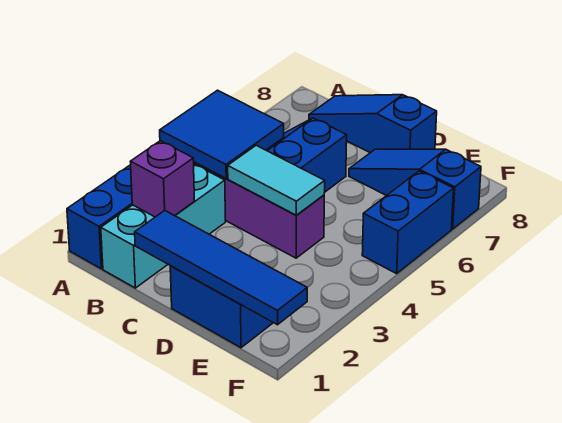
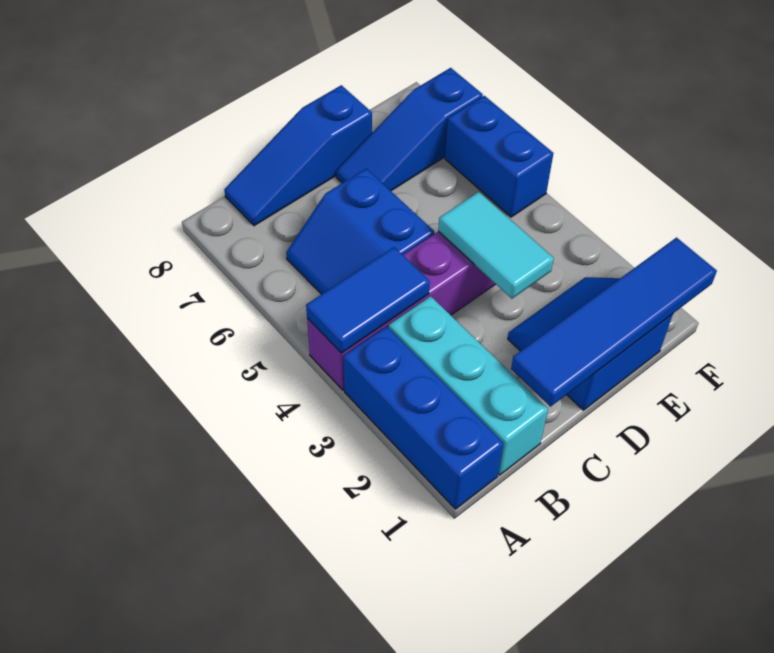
blue 2x2 tile [160,90,284,178] -> blue 1x2 tile [306,247,430,353]
purple 1x1 brick [130,141,194,217] -> none
cyan 1x2 tile [228,145,325,215] -> cyan 1x2 tile turned to [438,192,554,299]

